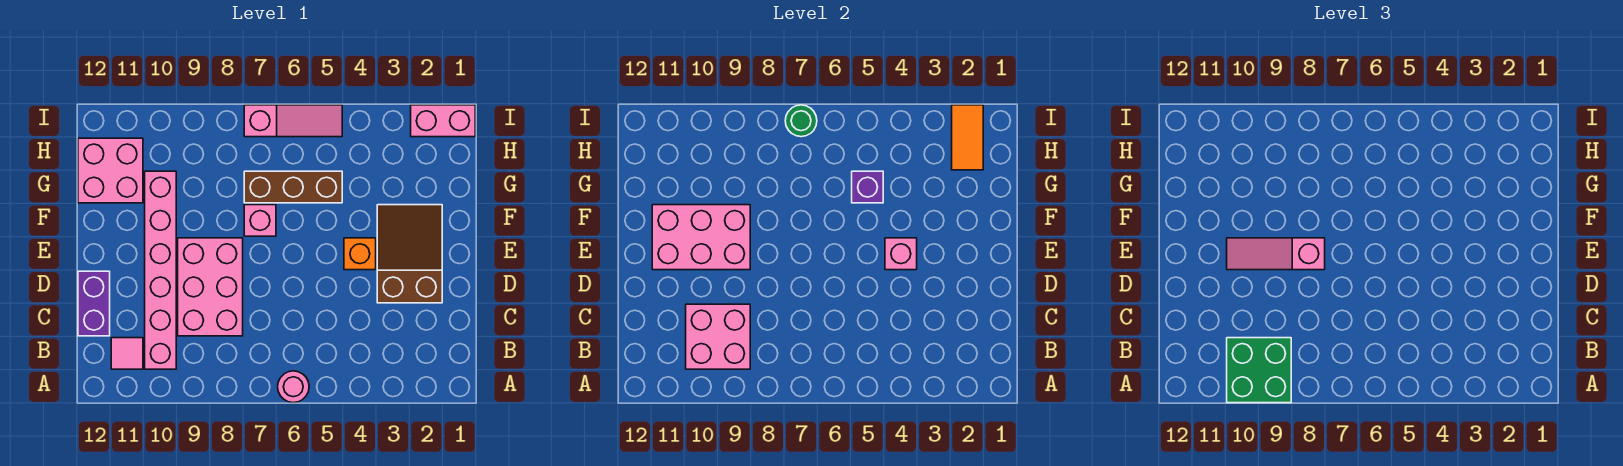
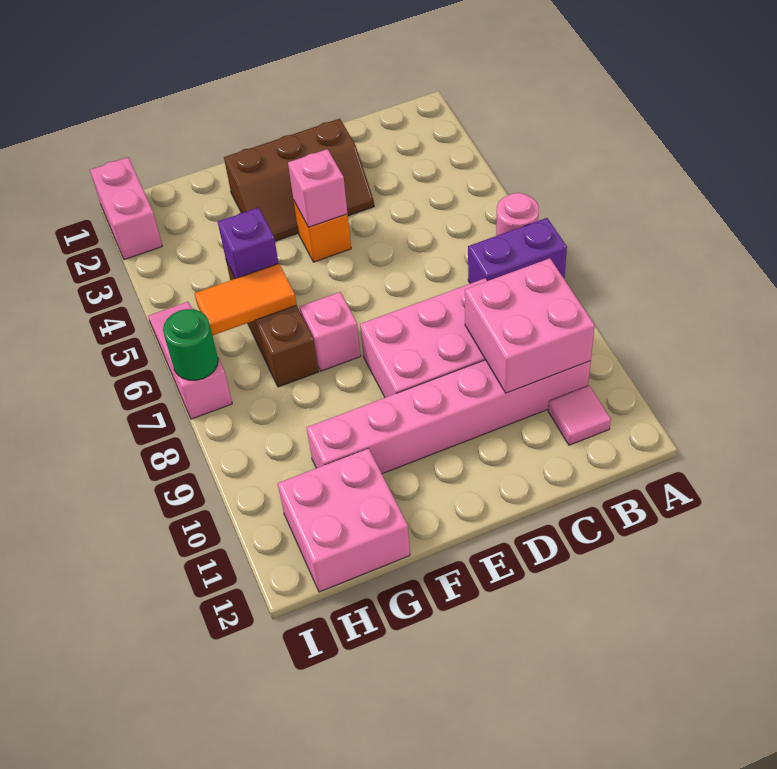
green 2x2 brick [1227,338,1291,403] -> none
purple 1x2 brick [78,271,110,336] -> purple 1x2 brick moved to [468,218,567,284]
brown 2x3 slope [377,205,442,303] -> brown 2x3 slope turned to [224,119,374,241]
pink 1x3 slope [1227,238,1325,270] -> none
pink 2x3 brick [652,205,750,270] -> none
orange 1x2 tile [952,105,983,170] -> orange 1x2 tile moved to [194,264,296,336]

